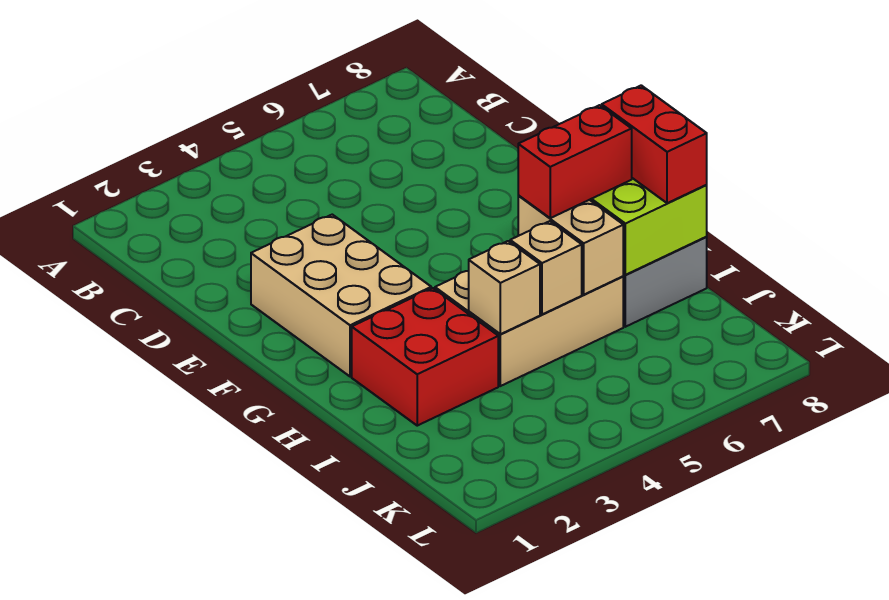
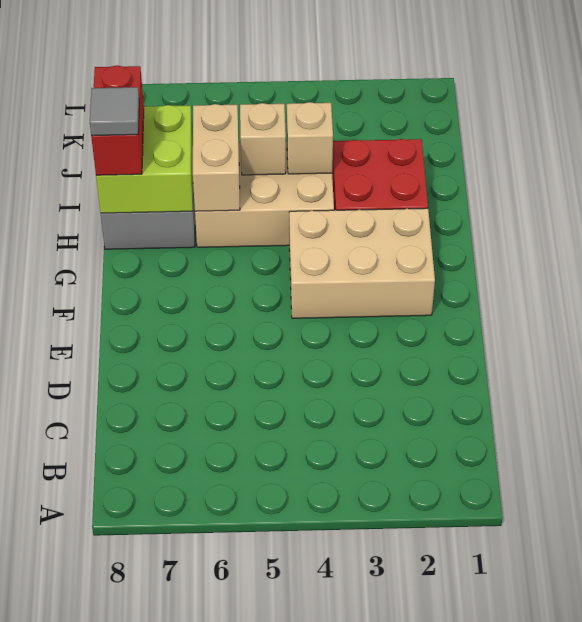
tan 2x3 brick [251,215,431,377] -> tan 2x3 brick turned to [289,208,435,318]
red 1x2 brick [518,105,632,218] -> none
none -> grey 1x1 tile [90,87,139,136]

